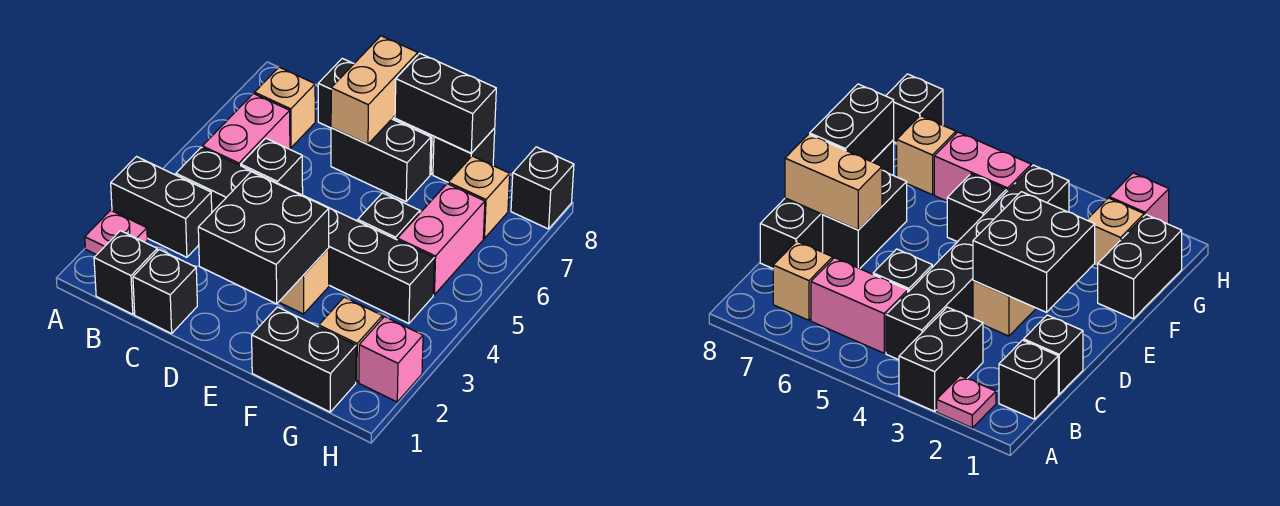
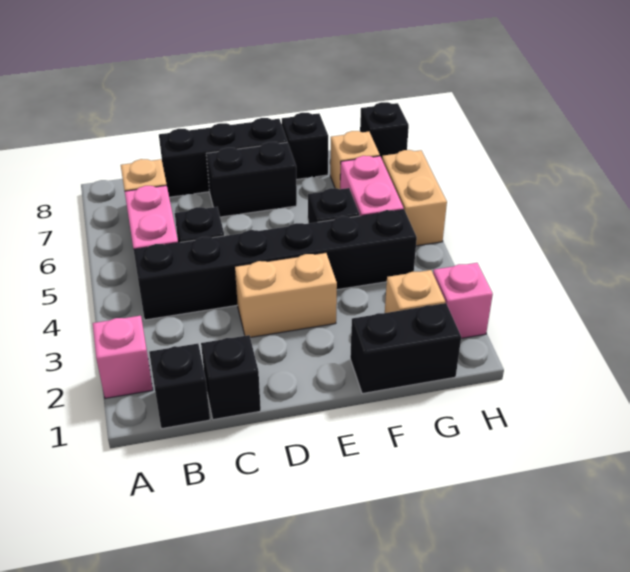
pink 1x1 plate [85,210,147,255] -> pink 1x1 brick [93,316,153,398]
black 1x2 brick [111,157,212,257] -> none
black 2x2 brick [198,172,329,304] -> none
tan 1x2 brick [331,36,418,144] -> tan 1x2 brick moved to [382,150,447,246]
black 1x2 brick [395,53,496,153] -> none

